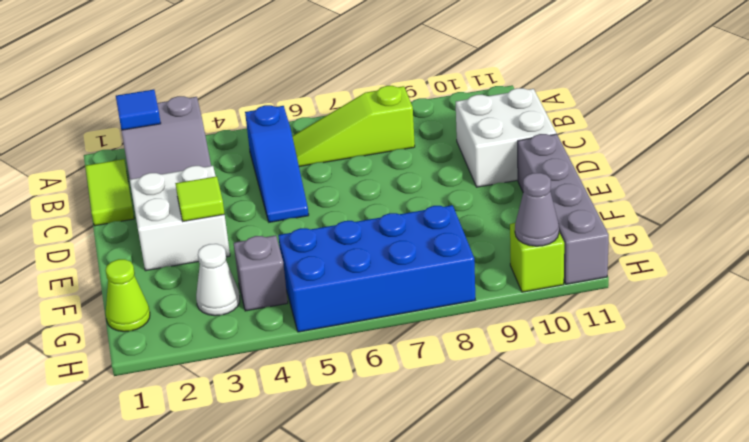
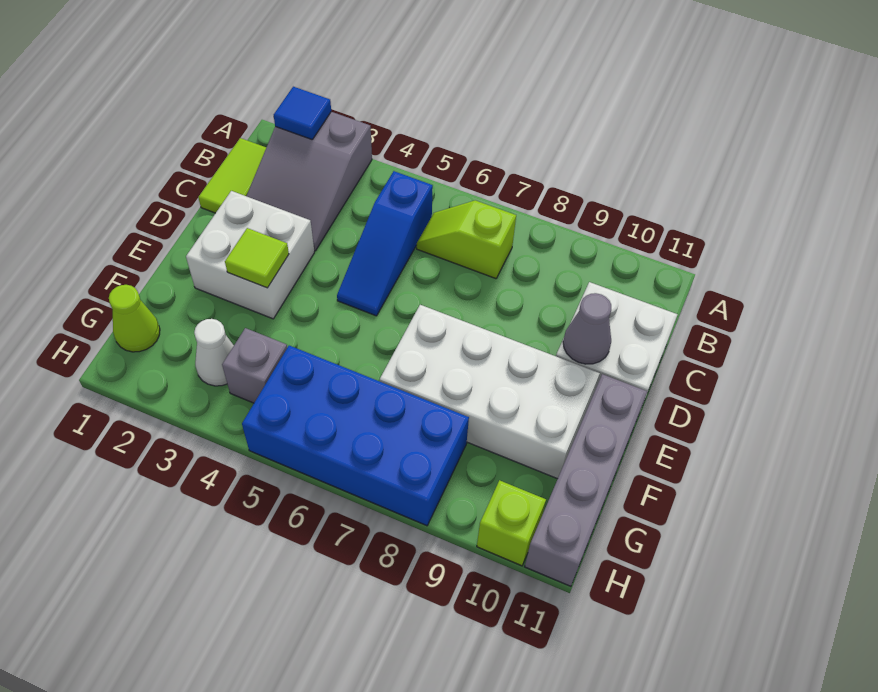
lime 1x3 slope [292,86,415,167] -> lime 1x2 slope [417,200,516,279]
none -> white 2x4 brick [380,305,600,479]
grey 1x1 cone [515,173,559,246] -> grey 1x1 cone moved to [563,293,611,364]

